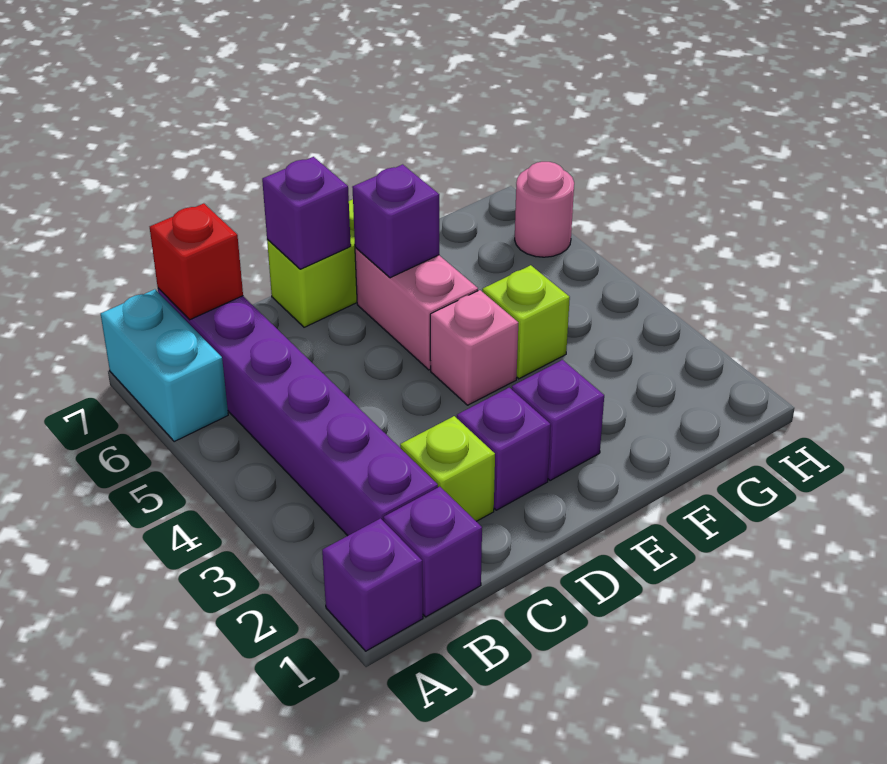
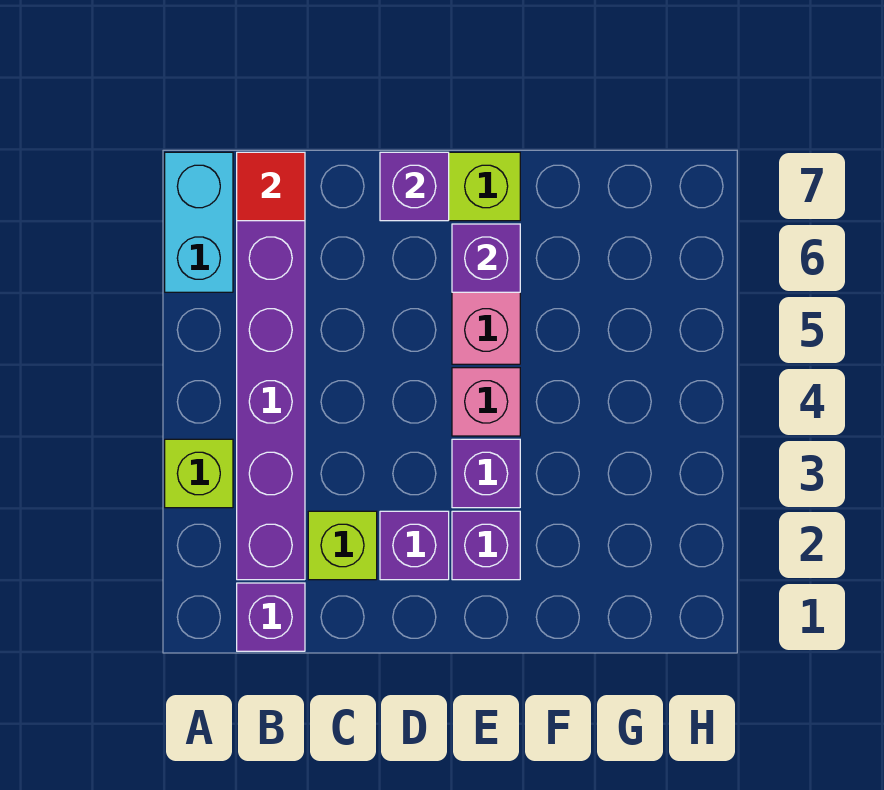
purple 1x1 brick [322,518,423,651] -> purple 1x1 brick moved to [452,439,520,508]
red 1x1 brick [150,203,243,320] -> red 1x1 tile [237,152,305,221]
lime 1x1 brick [482,265,570,379] -> lime 1x1 brick moved to [165,439,233,508]
pink 1x1 round brick [515,162,574,257] -> none

